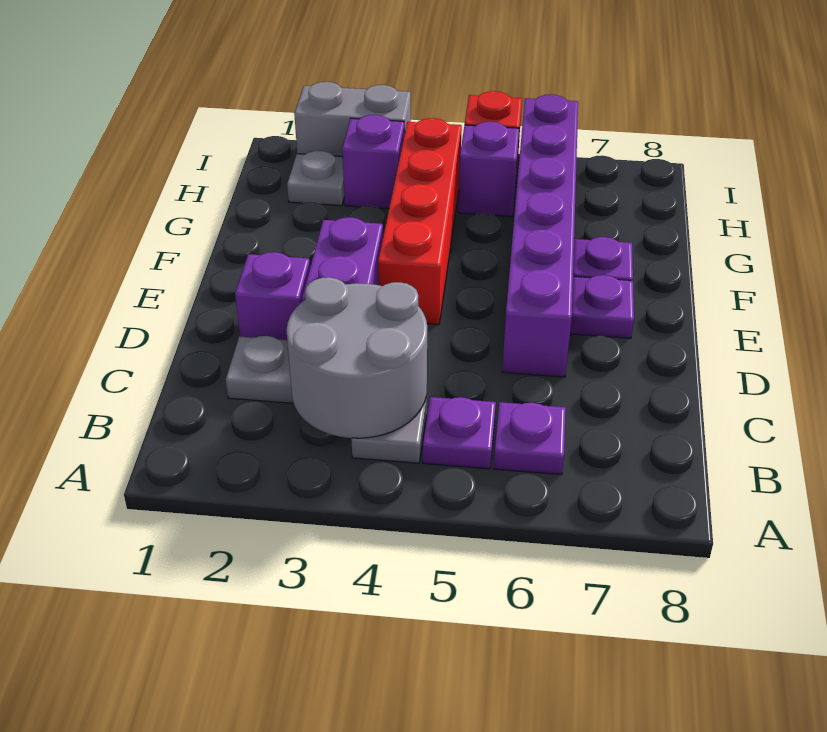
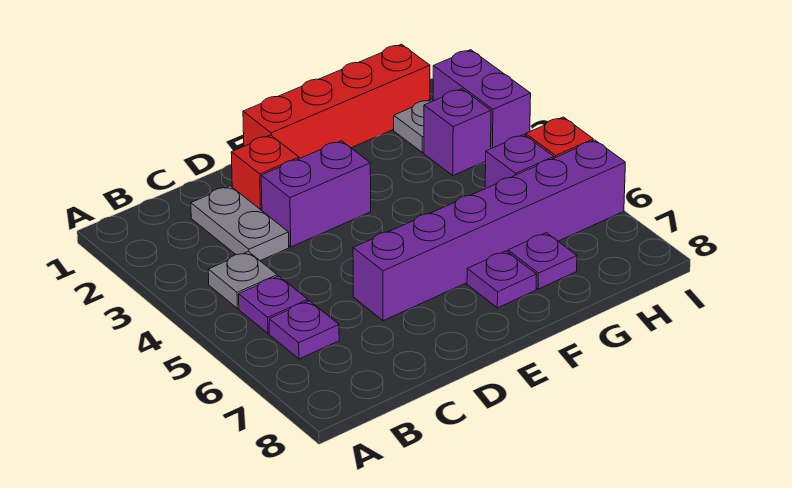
grey 2x2 round brick [286,277,427,438] -> none
purple 1x1 brick [235,252,310,340] -> red 1x1 brick [231,135,299,211]
red 1x4 brick [378,118,462,325] -> red 1x4 brick moved to [243,44,430,159]
purple 1x1 plate [570,275,634,338] -> purple 1x1 plate moved to [508,233,577,289]
grey 1x2 brick [294,82,411,156] -> purple 1x2 brick [433,50,531,149]

